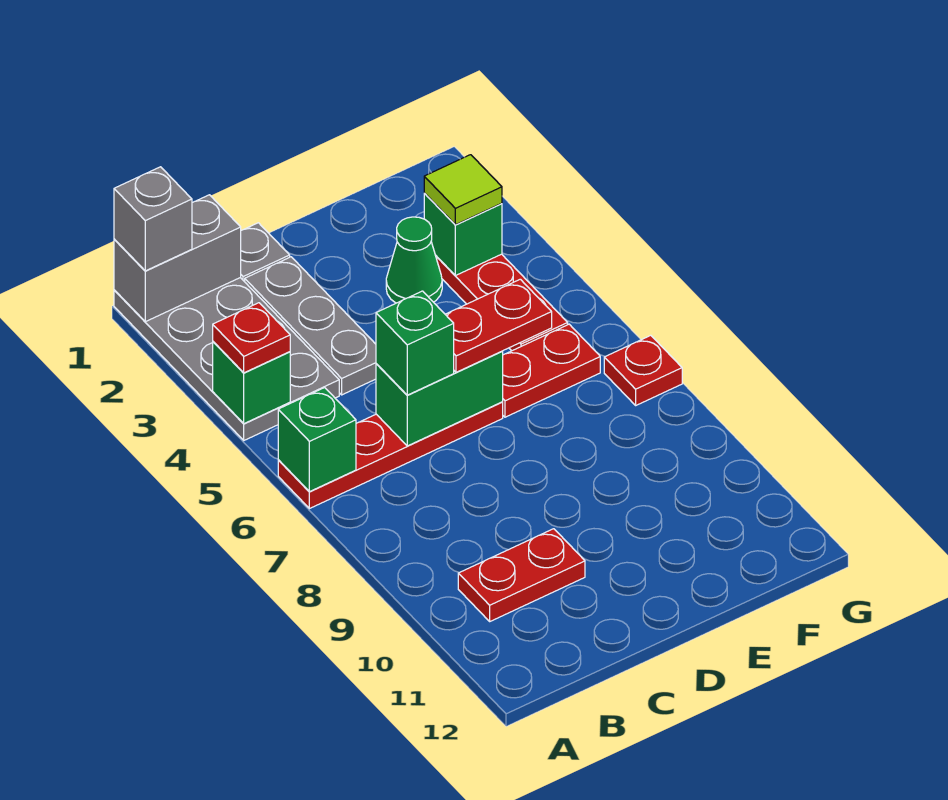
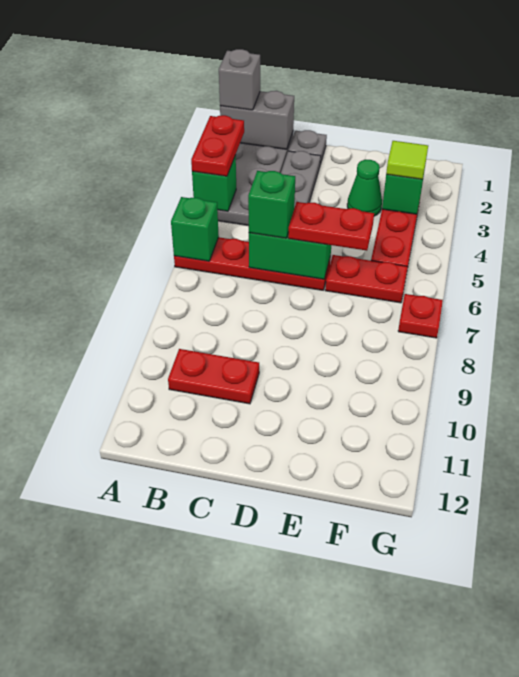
red 1x1 plate [213,303,290,373] -> red 1x2 plate [191,115,244,176]

